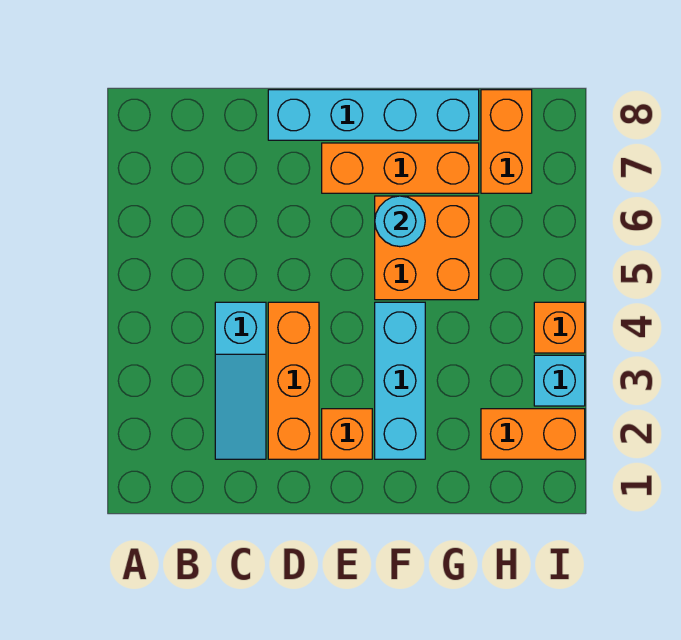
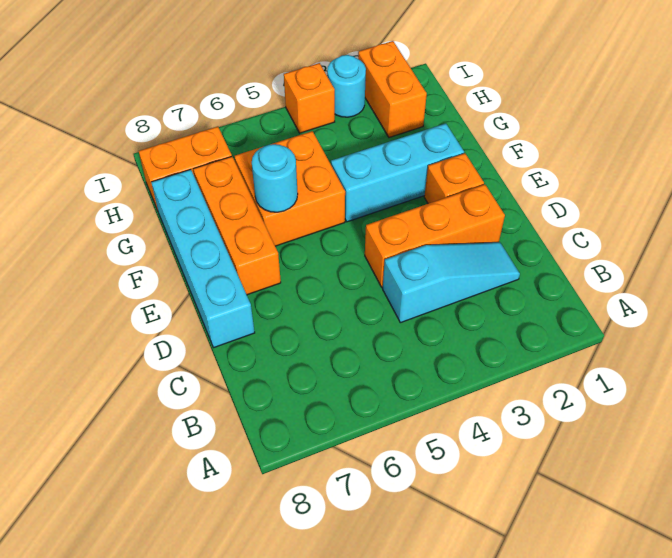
cyan 1x1 brick [534,355,585,406] -> cyan 1x1 round brick [327,55,366,117]

